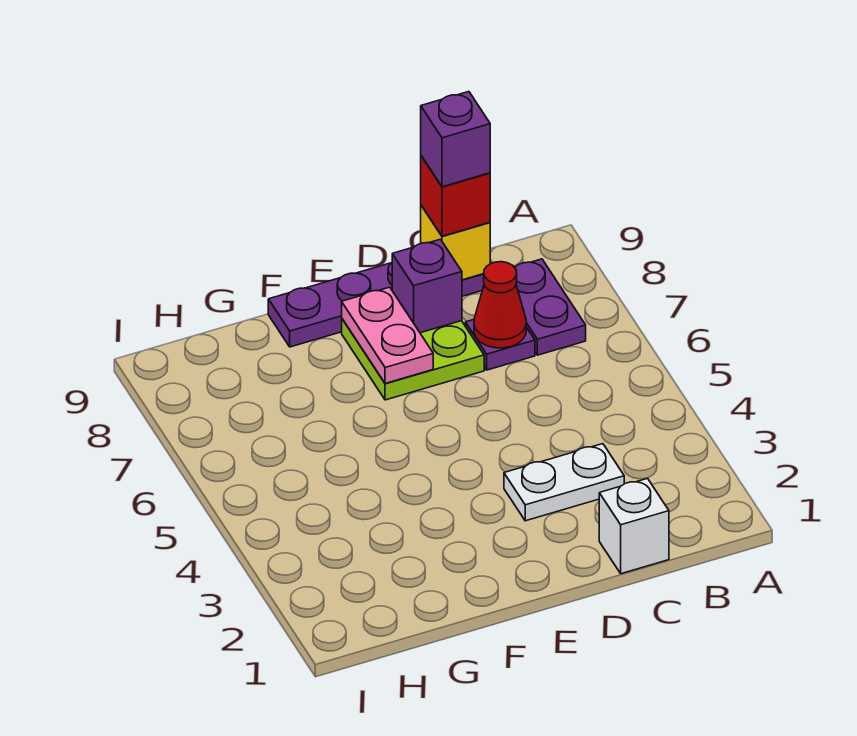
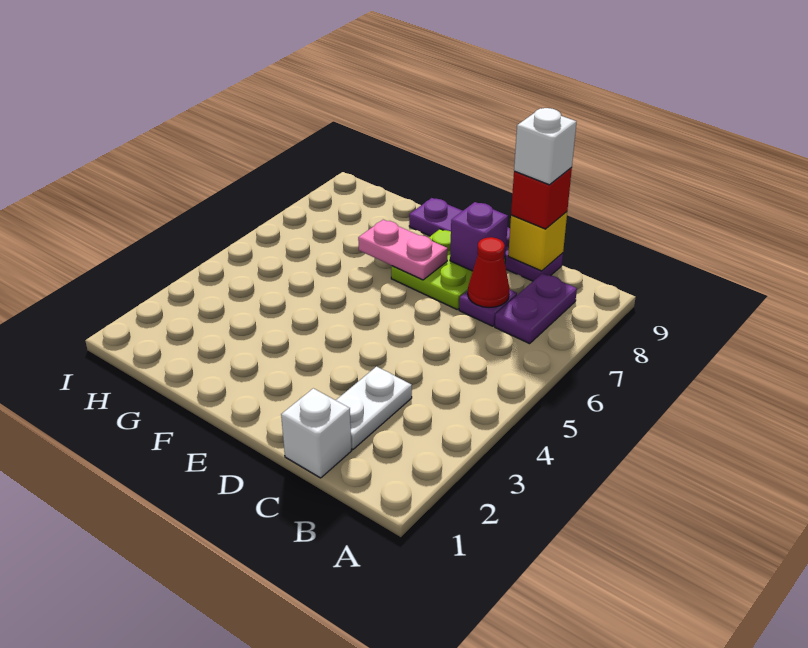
white 1x2 plate [504,444,624,521] -> white 1x2 plate turned to [336,366,412,449]
purple 1x1 brick [421,92,490,187] -> white 1x1 brick [514,108,576,185]
pink 1x2 plate [342,287,433,384] -> pink 1x2 plate turned to [358,220,448,280]

